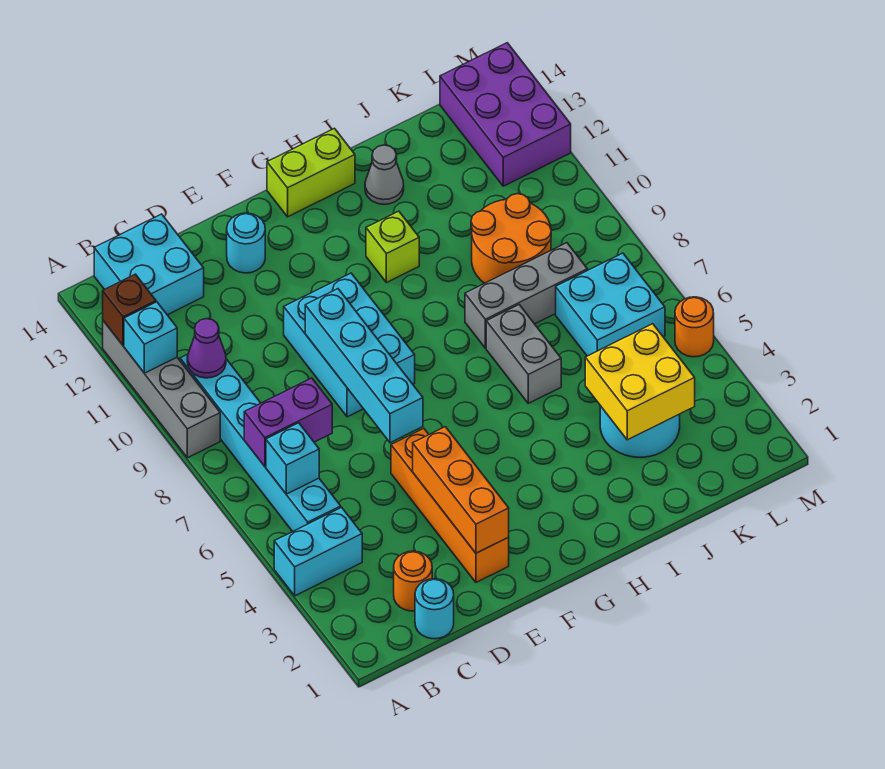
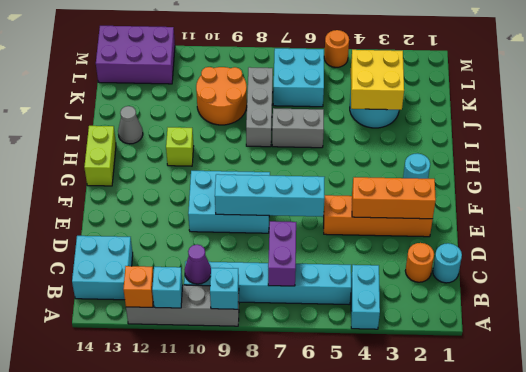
brown 1x1 brick [103,274,156,346] -> orange 1x1 brick [123,266,153,307]
cyan 1x1 brick [266,423,319,494] -> cyan 1x1 brick moved to [210,268,239,309]
cyan 1x1 round brick [227,213,265,273] -> cyan 1x1 round brick moved to [403,153,430,179]

